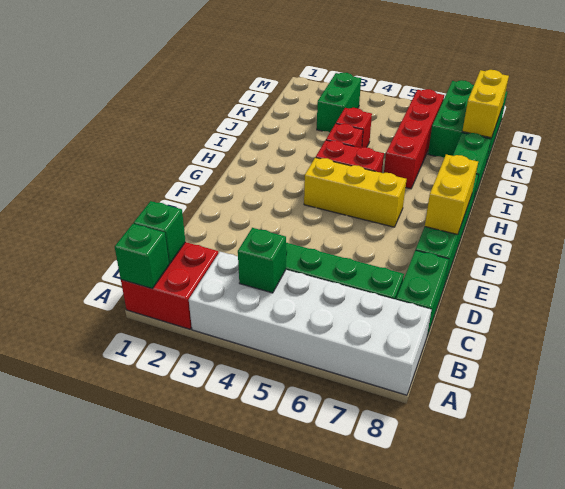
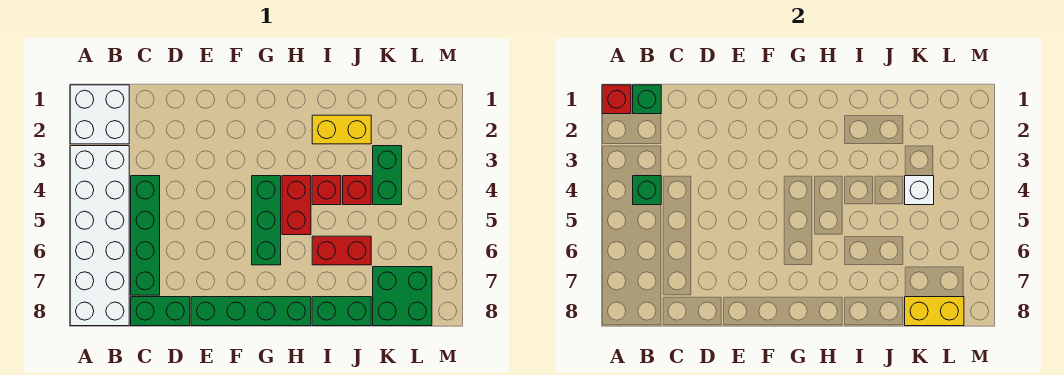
red 2x2 brick [121,242,218,329] -> white 2x2 brick [70,85,129,144]
green 1x1 brick [115,224,169,288] -> red 1x1 brick [602,85,631,114]
yellow 1x2 brick [425,154,478,235] -> yellow 1x2 brick moved to [312,115,371,144]
yellow 1x3 brick [304,157,406,227] -> green 1x3 brick [252,176,281,265]
red 1x4 brick [384,89,444,189] -> red 1x2 brick [312,236,371,265]
green 1x2 brick [317,73,361,132] -> green 1x2 brick turned to [373,146,402,205]
none -> white 1x1 brick [905,176,934,205]
green 2x3 brick [428,80,507,164] -> green 2x2 brick [373,267,432,326]

